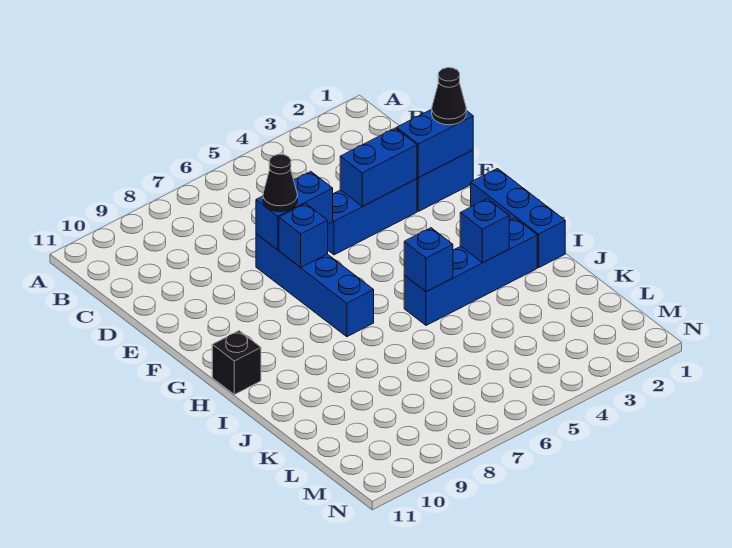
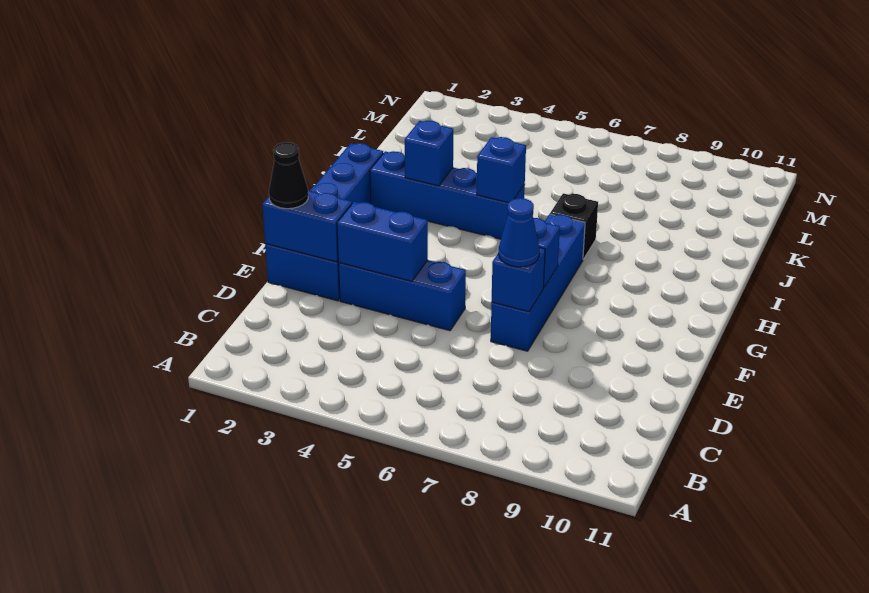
blue 1x2 brick [256,171,333,250] -> blue 1x1 brick [492,247,545,312]
black 1x1 cone [263,154,298,212] -> blue 1x1 cone [499,198,540,267]
black 1x1 brick [212,331,261,394] -> black 1x1 brick moved to [550,193,598,259]

